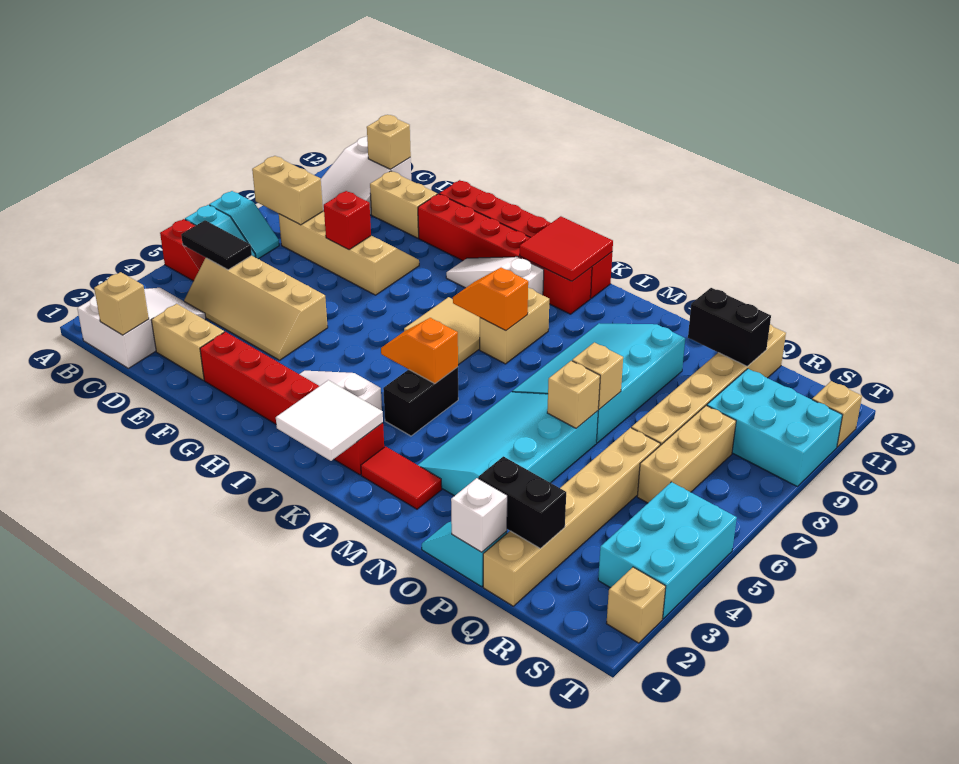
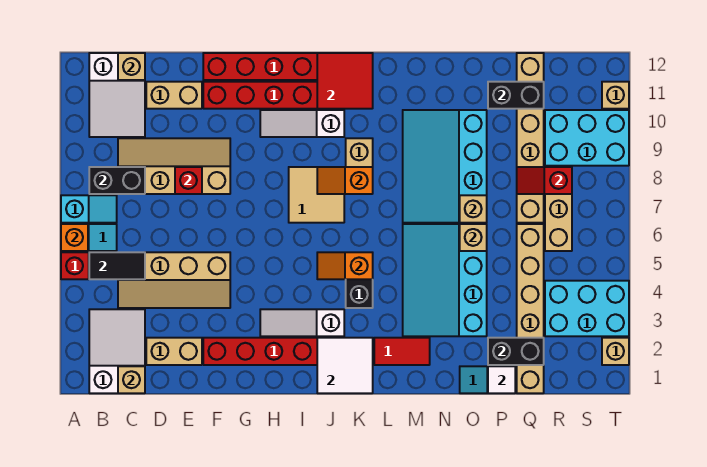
none -> orange 1x1 brick [61,224,88,251]
tan 1x2 brick [252,156,323,225] -> black 1x2 brick [89,167,145,194]
white 1x1 brick [451,478,507,552] -> white 1x1 tile [488,366,515,393]
none -> red 1x2 slope [517,167,572,194]
cyan 2x3 brick [598,482,737,619] -> cyan 2x3 brick turned to [545,281,629,336]

